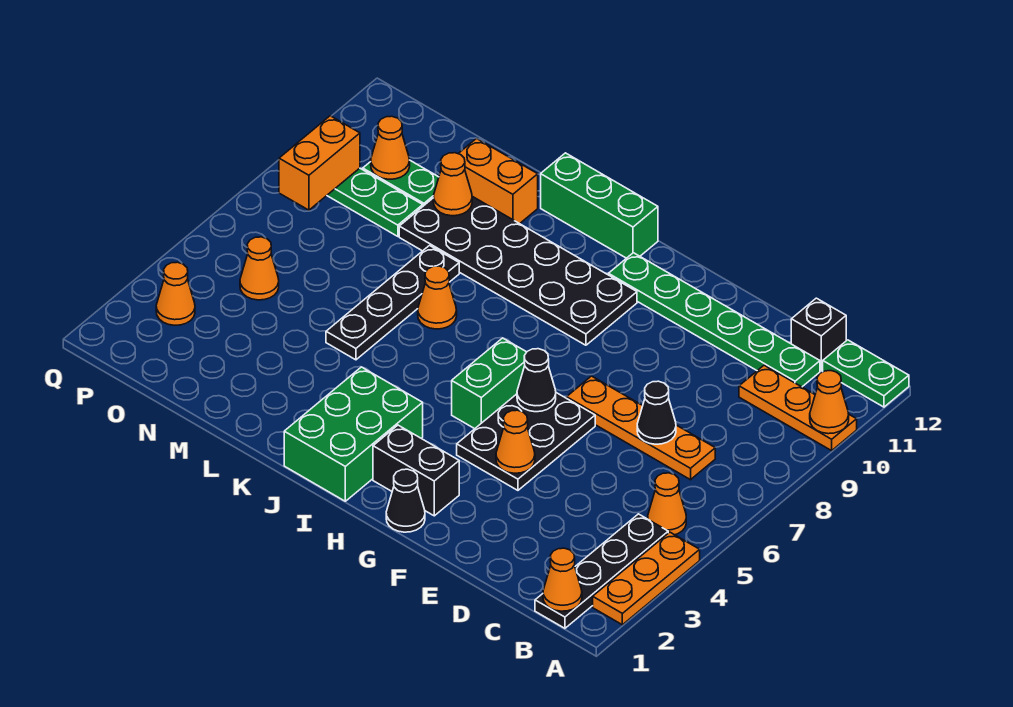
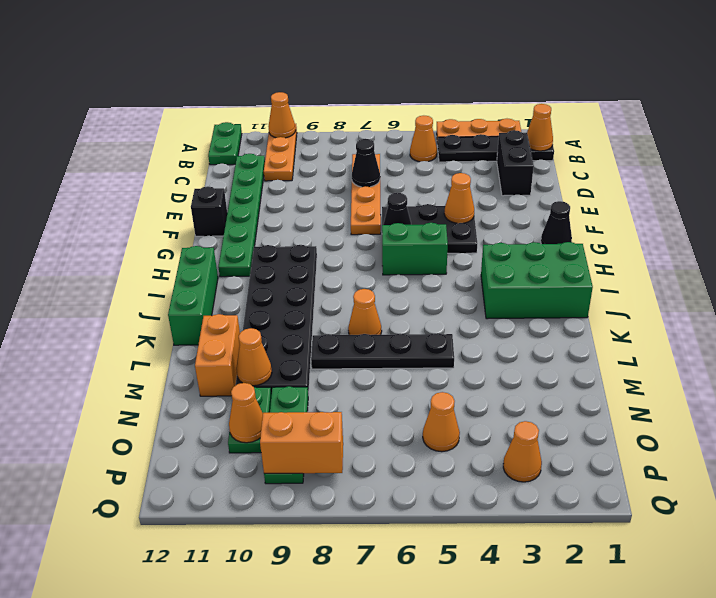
black 1x1 brick [791,298,846,371] -> black 1x1 brick moved to [191,186,227,236]
black 1x2 brick [373,425,459,516] -> black 1x2 brick moved to [497,130,534,196]

